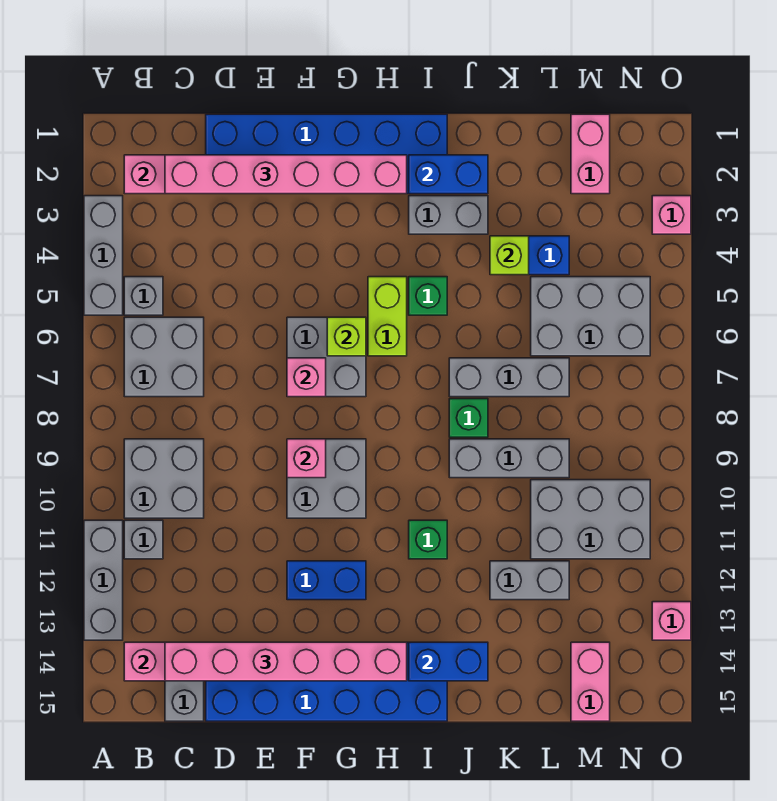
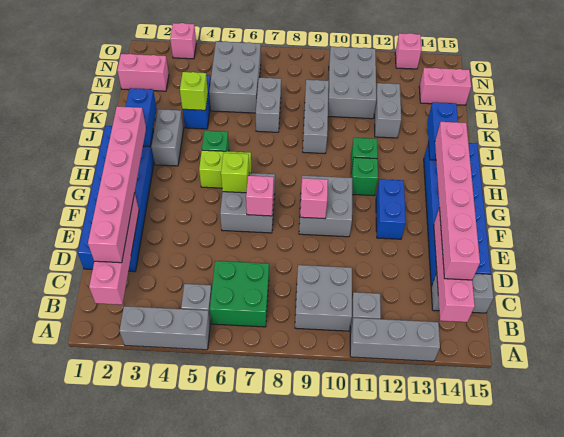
grey 2x2 brick [124,317,204,397] -> green 2x2 brick [210,261,269,327]
grey 1x3 brick [449,358,569,397] -> grey 1x2 brick [256,78,281,132]
green 1x1 brick [449,399,488,437] -> green 1x1 brick moved to [351,157,378,196]

